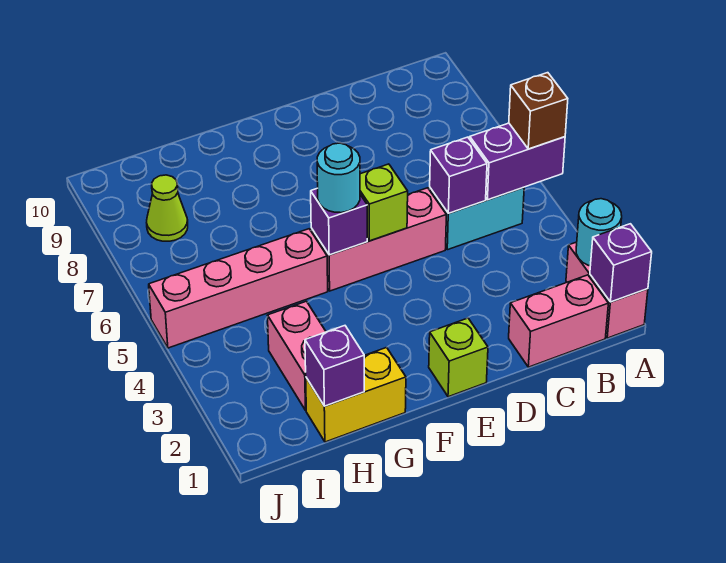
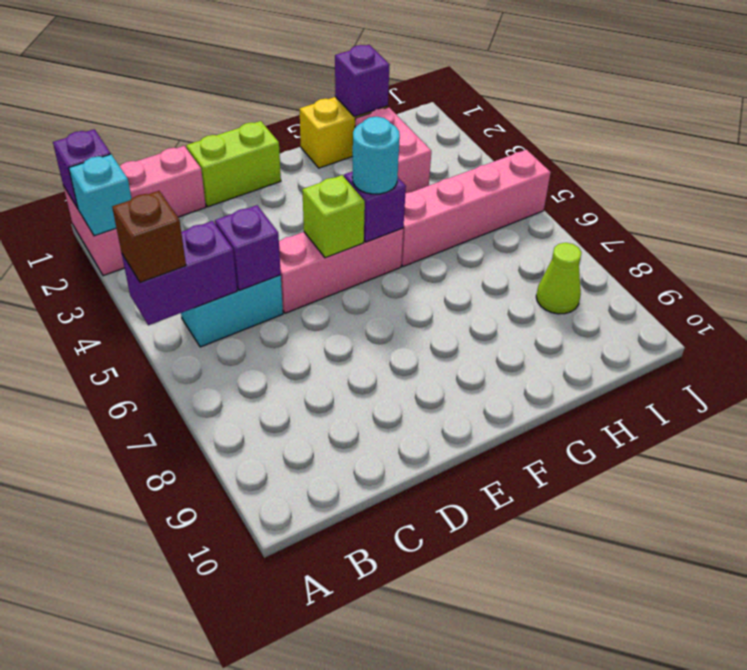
cyan 1x1 round brick [576,199,622,266] -> cyan 1x1 brick [69,154,132,236]
lime 1x1 brick [429,318,488,397] -> lime 1x2 brick [186,121,281,207]

